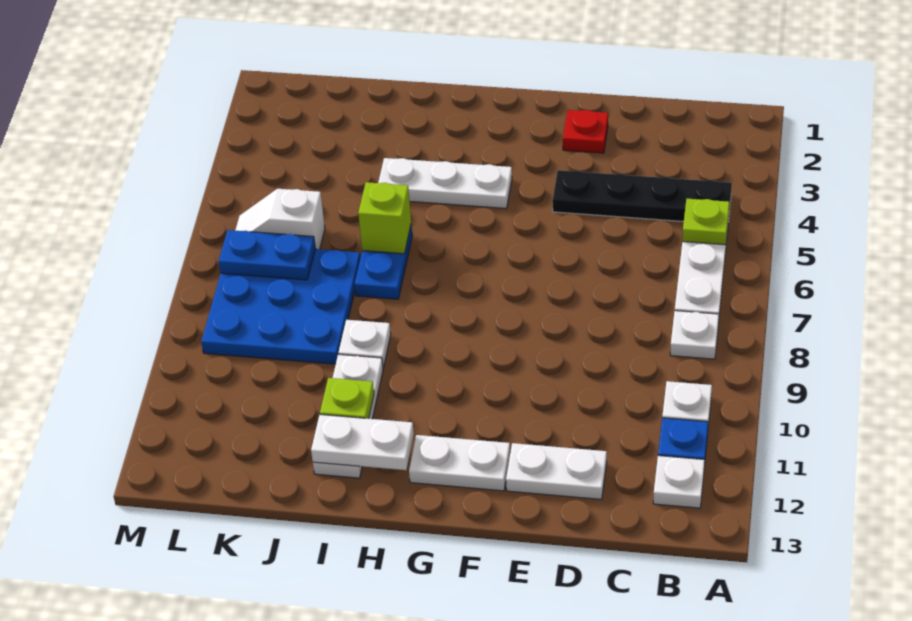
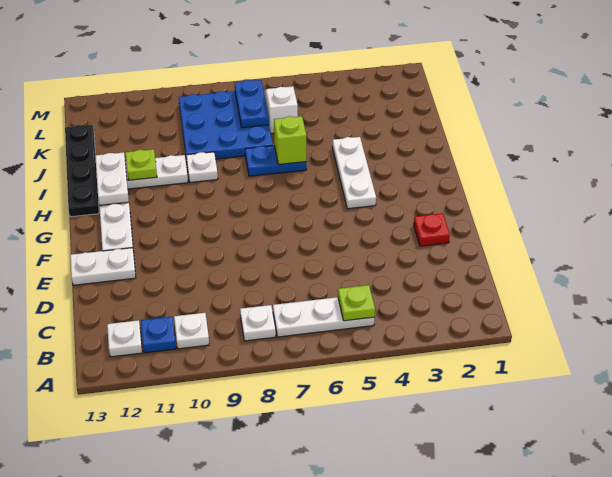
black 1x4 plate [552,170,732,222] -> black 1x4 plate moved to [65,125,99,217]
white 1x2 plate [506,443,607,499] -> white 1x2 plate turned to [70,248,136,285]

